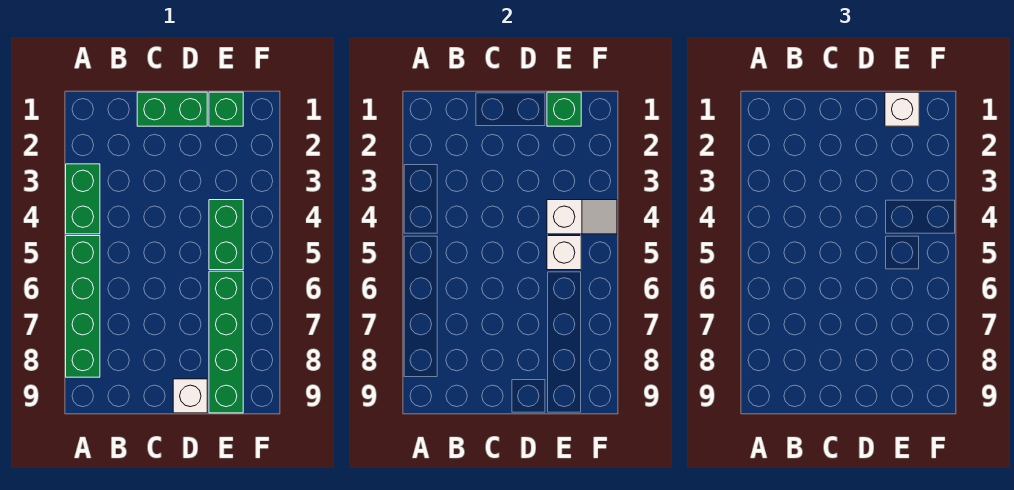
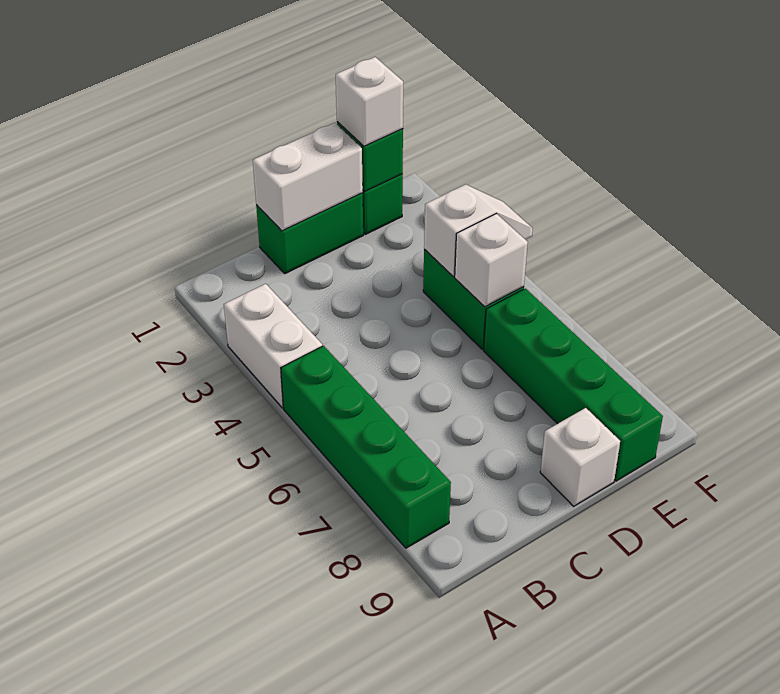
green 1x2 brick [66,164,100,234] -> white 1x2 brick [224,284,322,408]
none -> white 1x2 brick [253,123,363,231]

